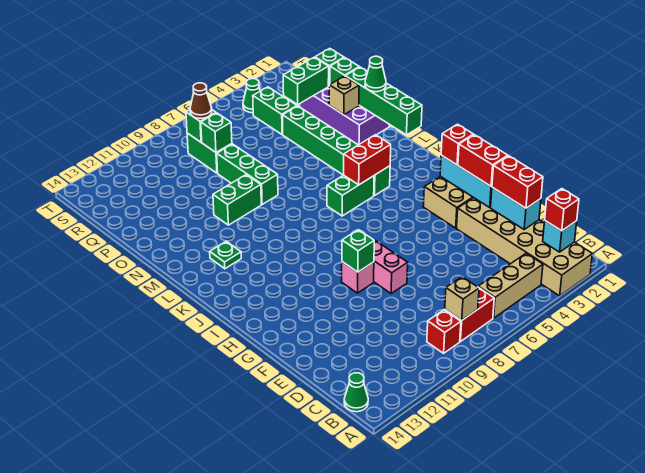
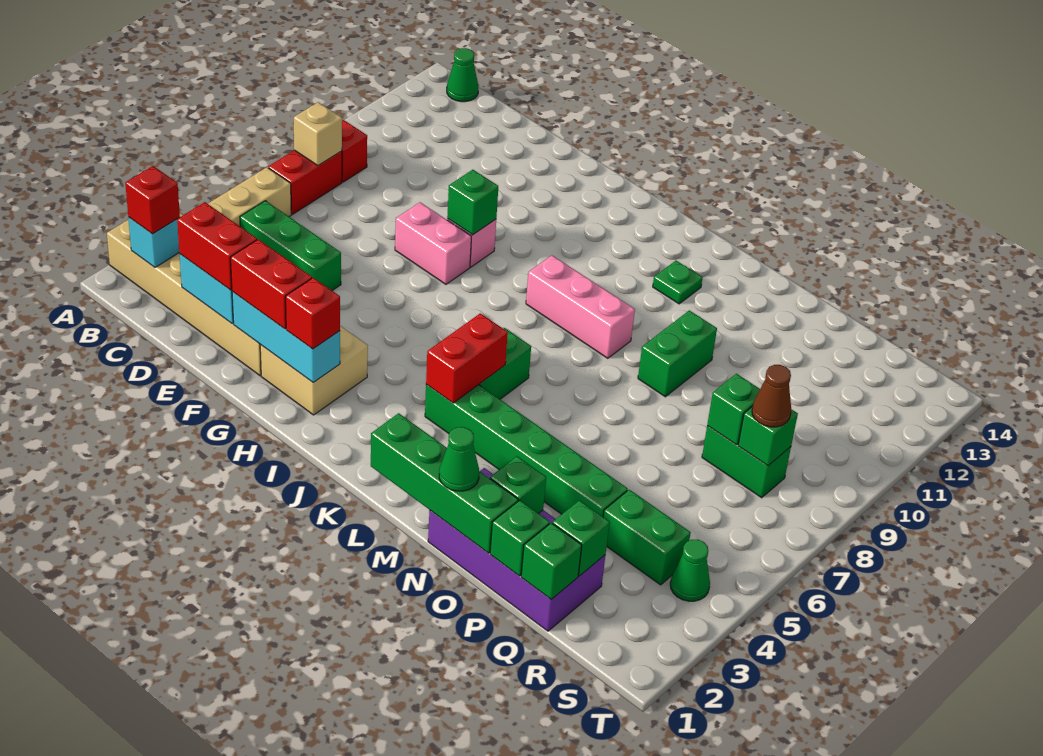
none -> pink 1x3 brick [526,255,635,358]
green 1x3 brick [217,144,278,204] -> green 1x3 brick moved to [240,201,341,291]
tan 1x1 brick [329,76,359,115] -> green 1x1 brick [490,456,546,514]
green 1x2 brick [283,57,329,104] -> green 1x1 brick [552,500,610,576]

